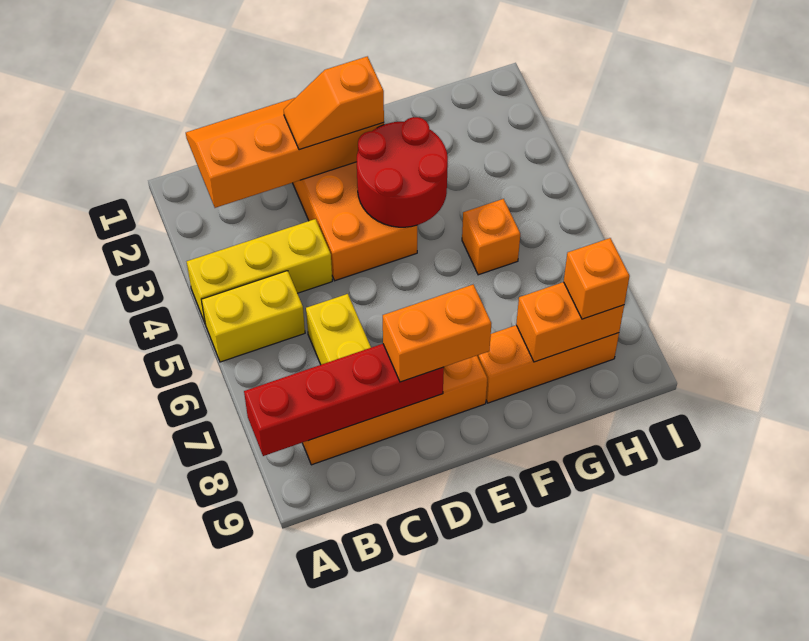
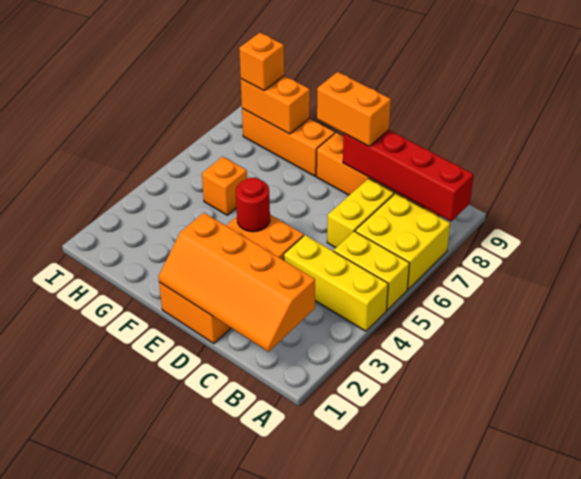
none -> yellow 2x2 brick [355,193,450,289]
orange 1x2 slope [284,56,384,150] -> none
red 2x2 round brick [357,117,448,227] -> red 1x1 round brick [236,178,270,232]

